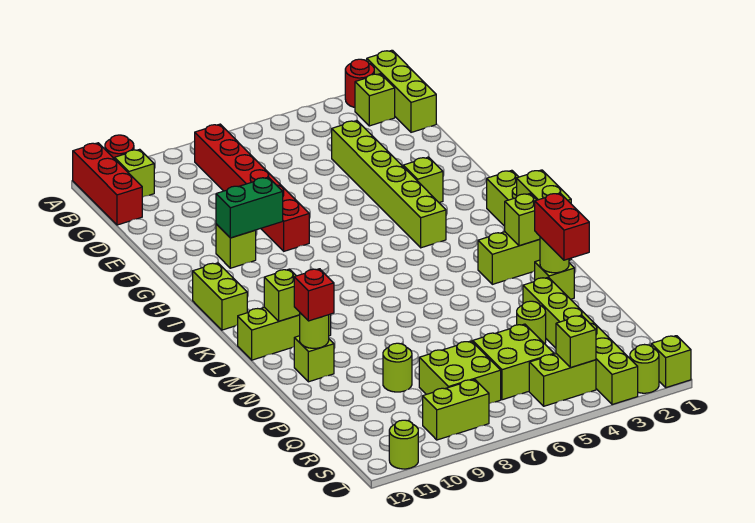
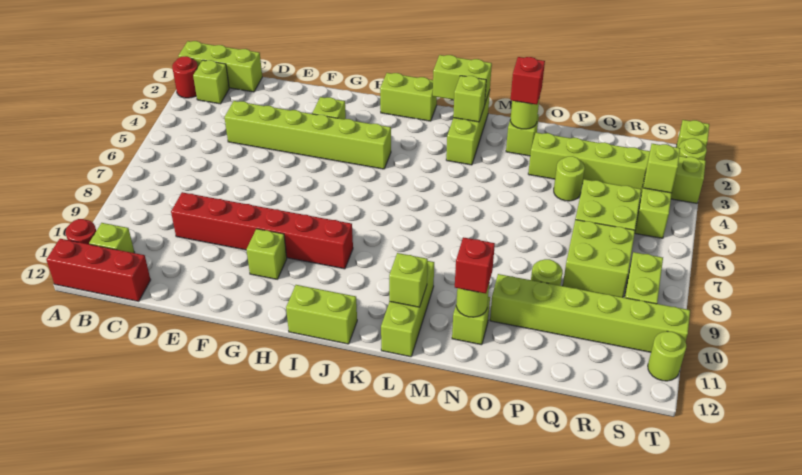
red 1x6 brick [195,124,309,251] -> red 1x6 brick moved to [171,192,353,269]
green 1x2 brick [216,177,283,238] -> none
red 1x2 brick [535,193,589,260] -> red 1x1 brick [511,57,545,105]
none -> lime 1x6 brick [490,274,690,352]

